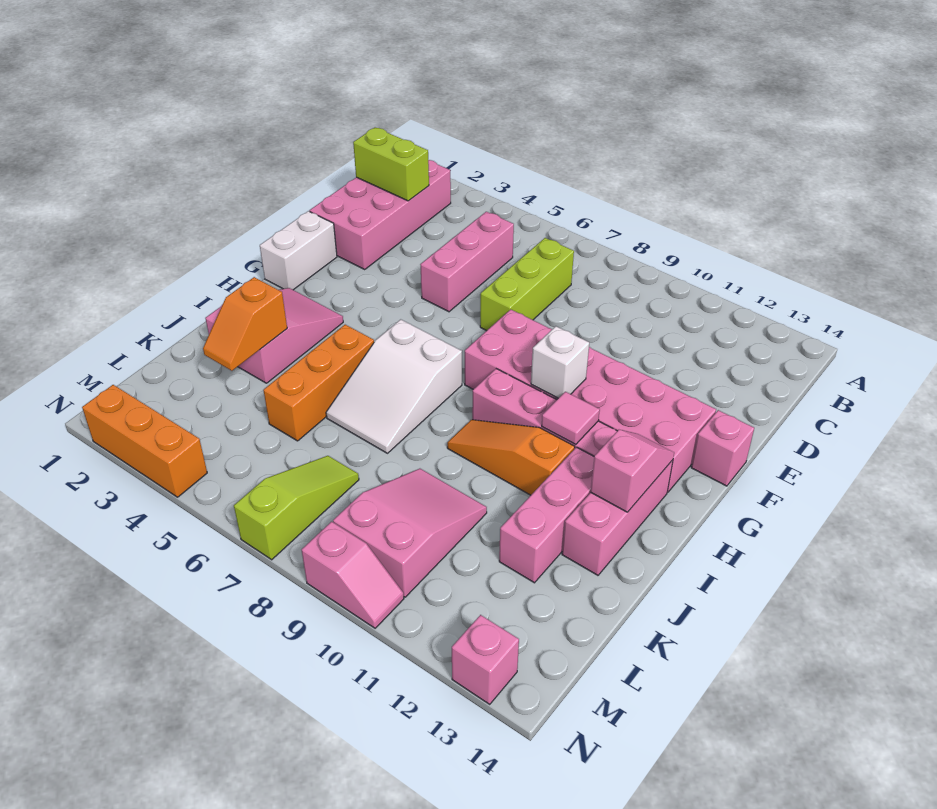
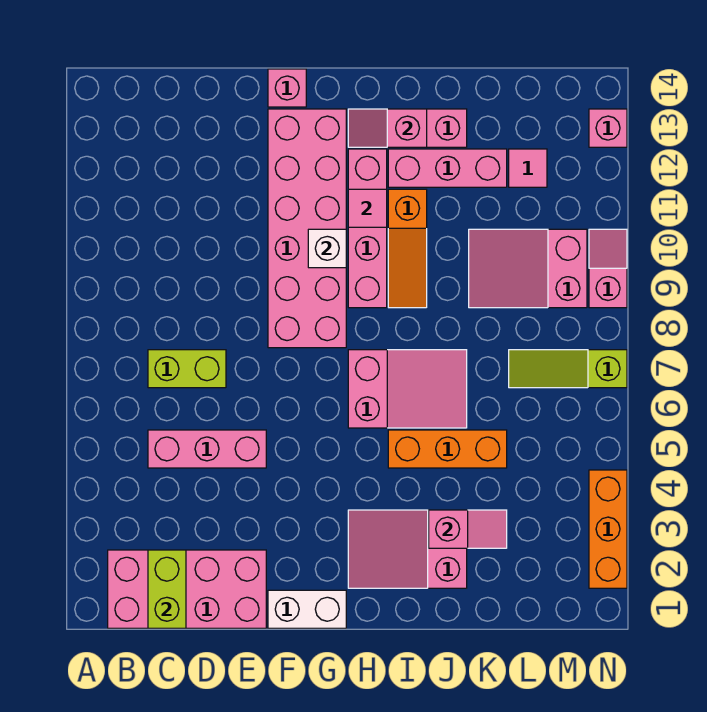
lime 1x3 brick [480,238,574,331] -> lime 1x2 brick [148,350,226,388]
white 2x3 slope [326,319,462,453] -> pink 2x3 slope [348,350,467,428]
orange 1x2 slope [203,277,287,371] -> pink 1x2 slope [429,510,507,548]
none -> pink 1x1 tile [509,149,547,187]

